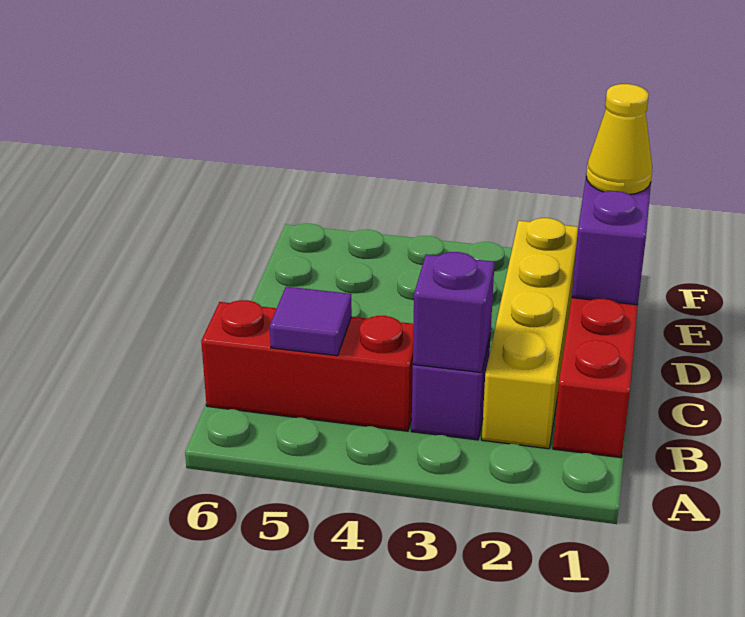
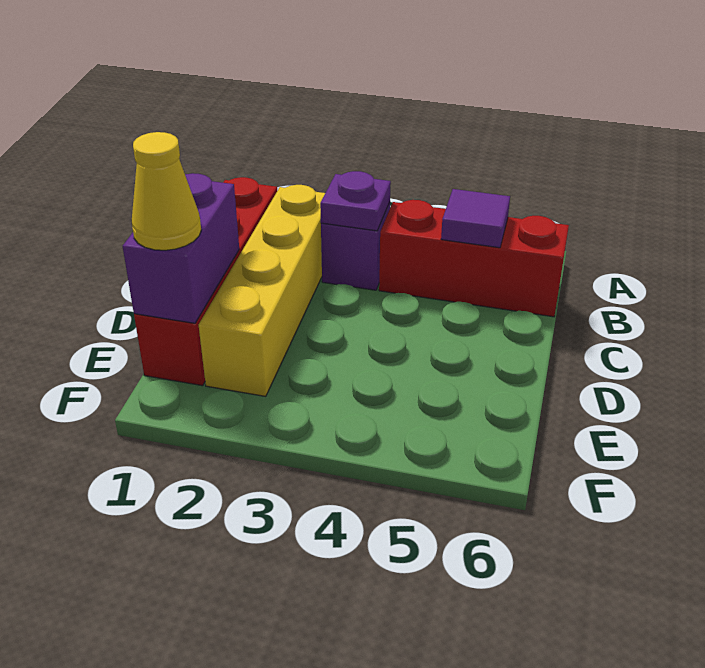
purple 1x1 brick [413,252,495,373] -> purple 1x1 plate [320,171,391,231]

